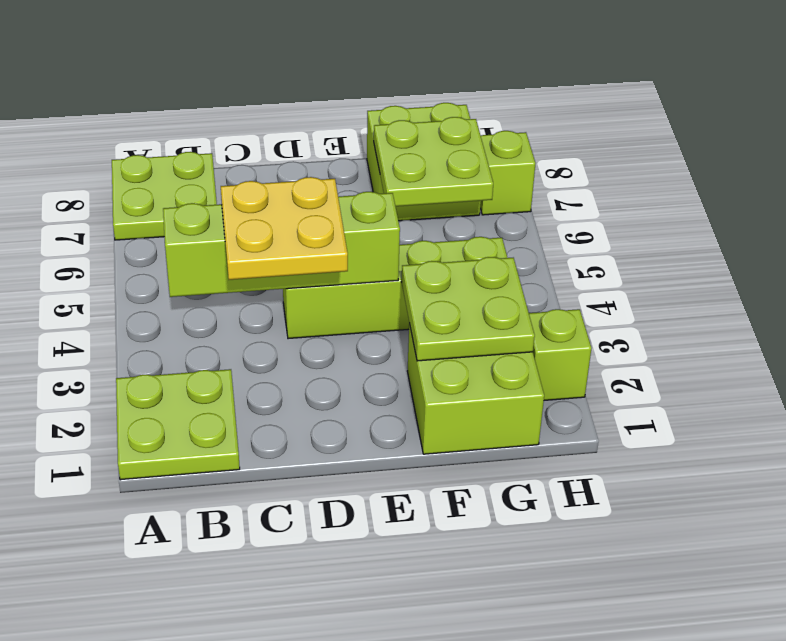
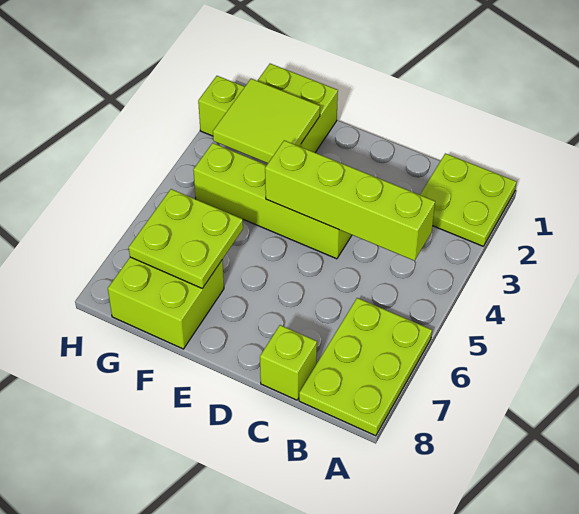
lime 2x2 plate [112,152,217,240] -> lime 2x3 plate [299,298,432,436]
yellow 2x2 plate [221,177,348,280] -> none
lime 2x2 plate [402,257,535,361] -> lime 2x2 tile [213,79,320,163]
lime 1x1 brick [480,131,536,215] -> lime 1x1 brick moved to [260,325,317,400]

